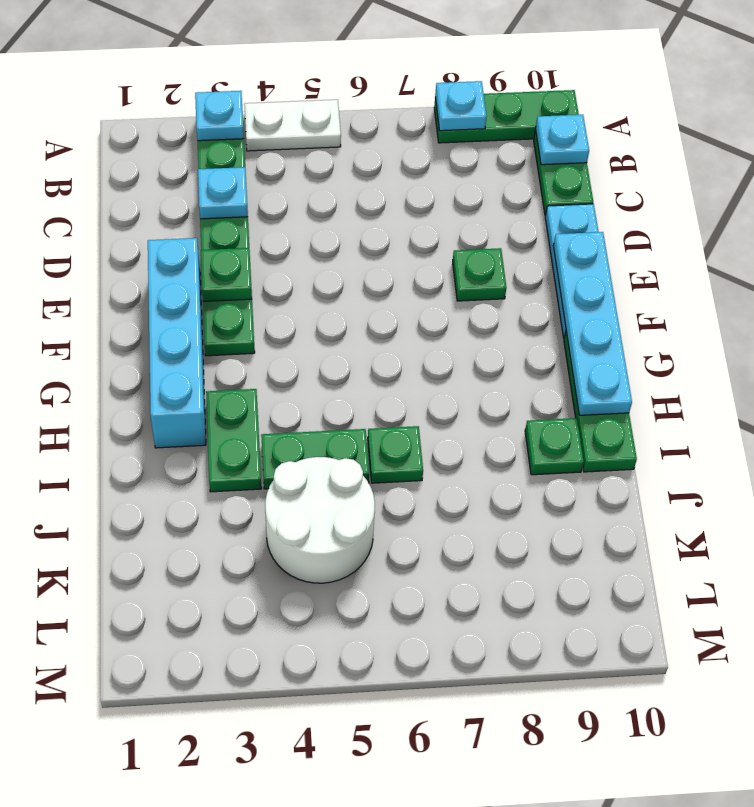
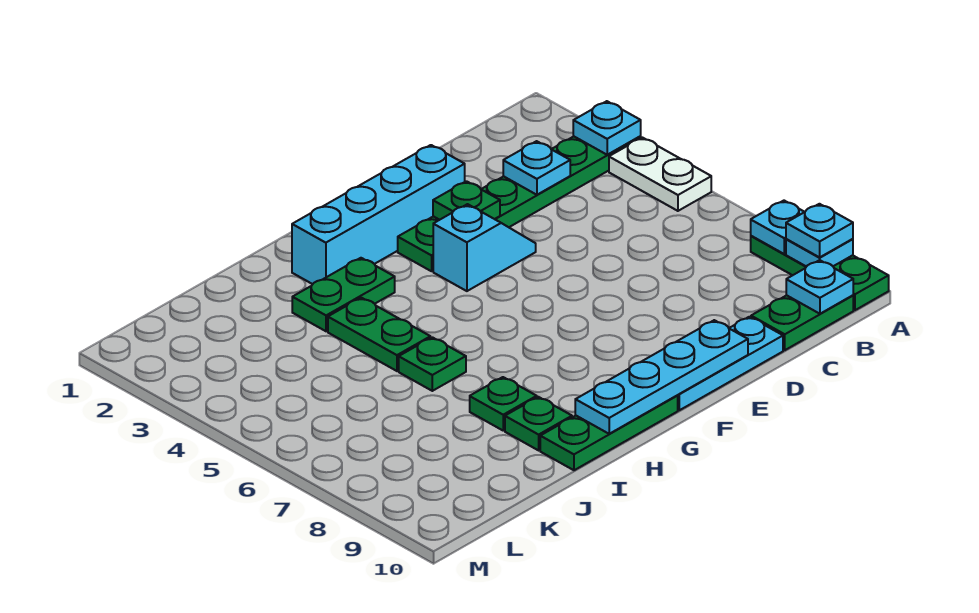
none -> cyan 1x1 plate [786,239,853,267]
none -> cyan 1x1 plate [786,204,853,257]
none -> cyan 1x2 slope [433,204,536,291]
green 1x1 plate [453,248,506,301] -> green 1x1 plate moved to [470,377,537,430]
white 2x2 round brick [265,457,375,583] -> none

